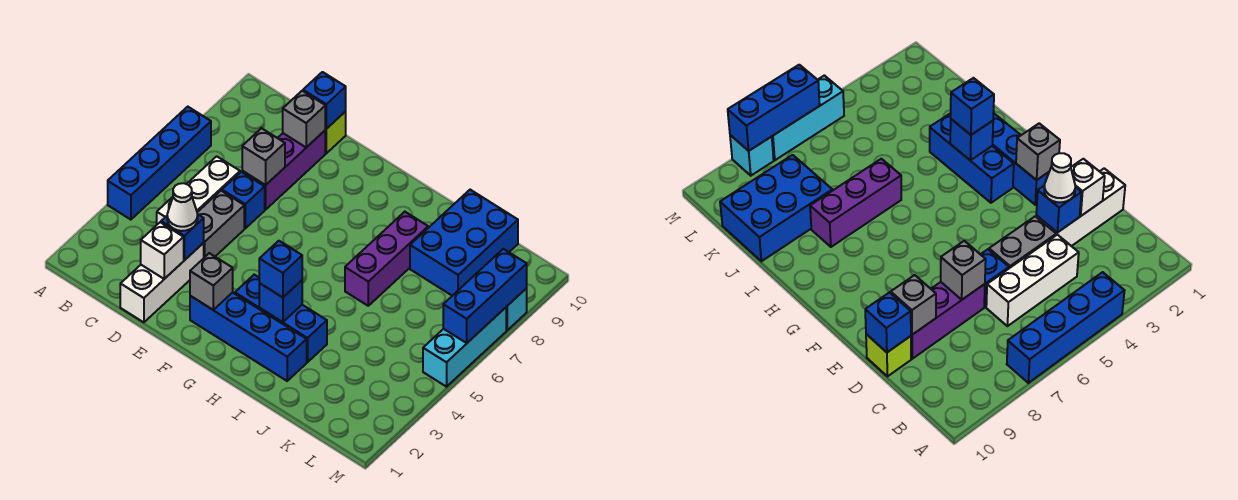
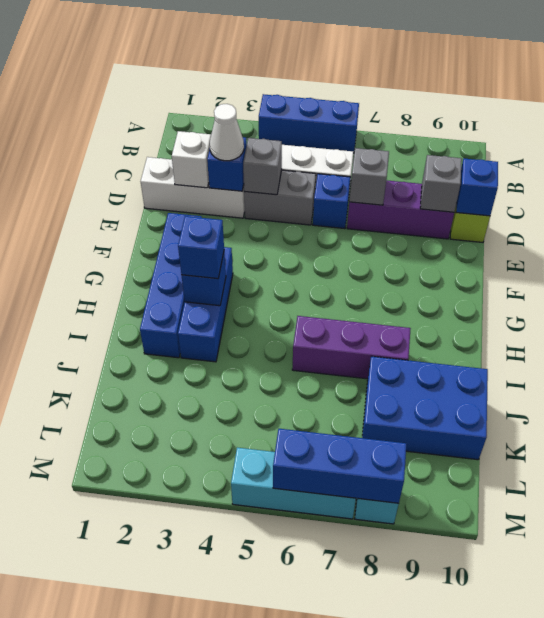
blue 1x4 brick [108,107,211,220] -> blue 1x3 brick [259,94,359,153]
grey 1x1 brick [190,253,233,310] -> grey 1x1 brick moved to [243,138,282,195]

